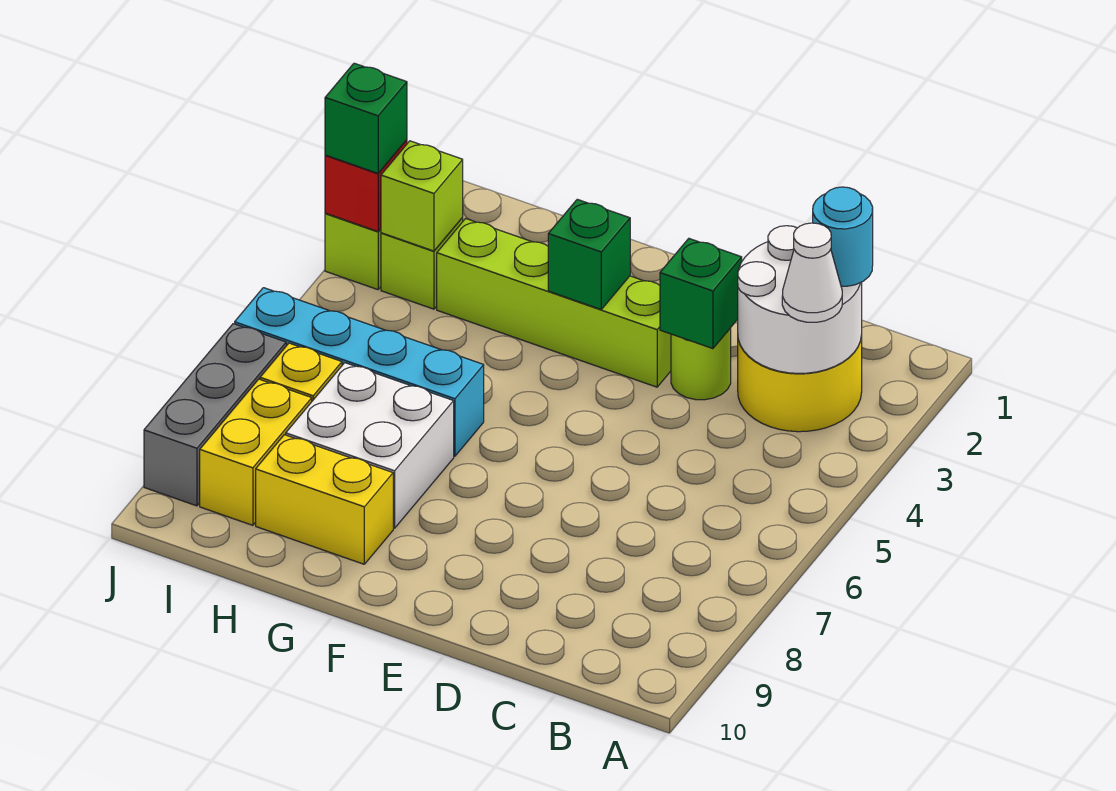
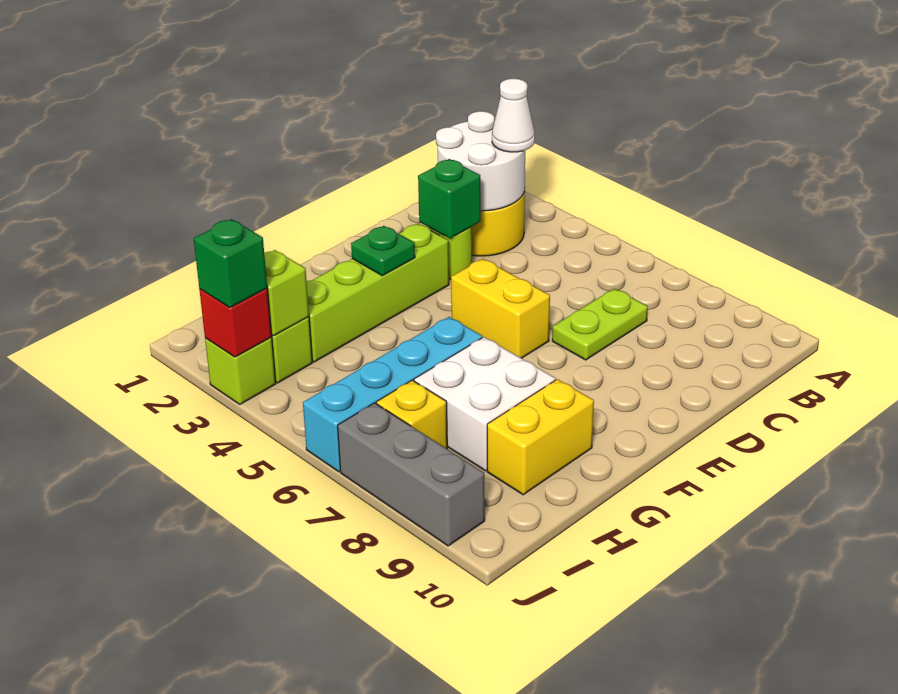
cyan 1x1 round brick [813,187,873,286] -> none
none -> lime 1x2 plate [552,289,648,360]
green 1x1 brick [548,199,630,309] -> green 1x1 plate [351,226,415,276]
yellow 1x2 brick [200,379,312,525] -> yellow 1x2 brick moved to [451,259,550,358]

